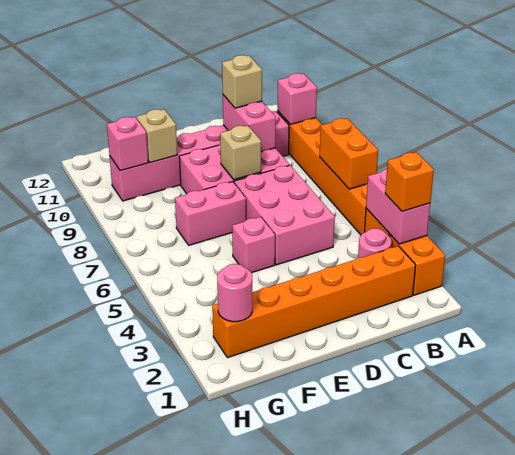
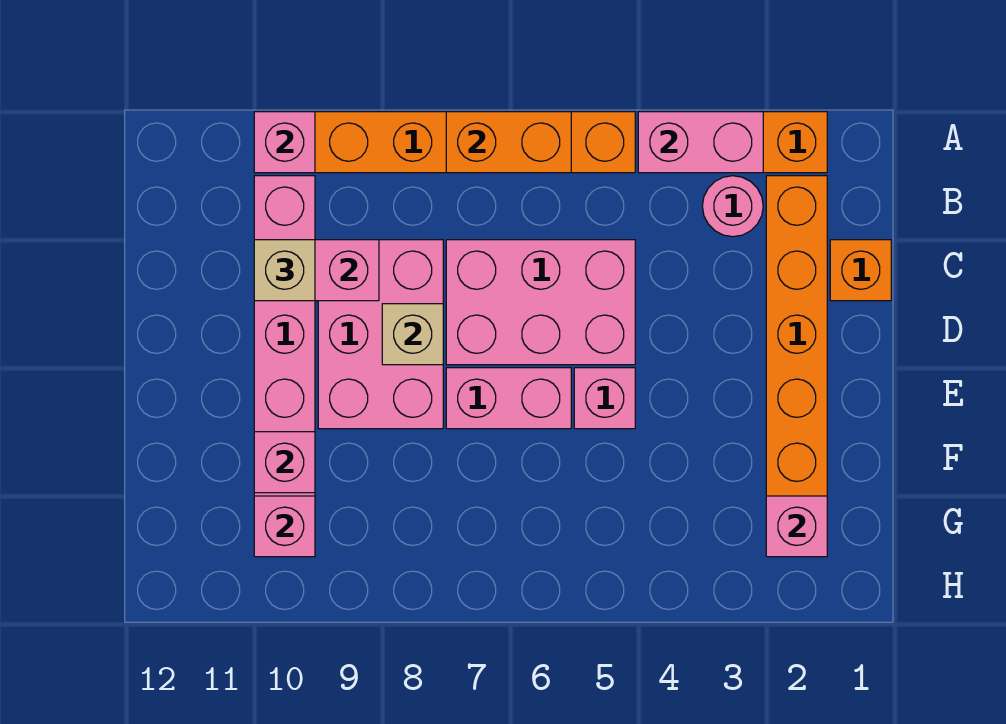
orange 1x1 brick [385,152,434,212] -> orange 1x1 brick moved to [830,240,891,301]
pink 1x2 brick [175,182,246,245] -> pink 1x2 brick turned to [446,368,571,429]
tan 1x1 brick [137,109,177,163] -> pink 1x1 brick [254,432,315,493]
pink 1x1 round brick [217,264,252,322] -> pink 1x1 brick [766,496,827,557]

